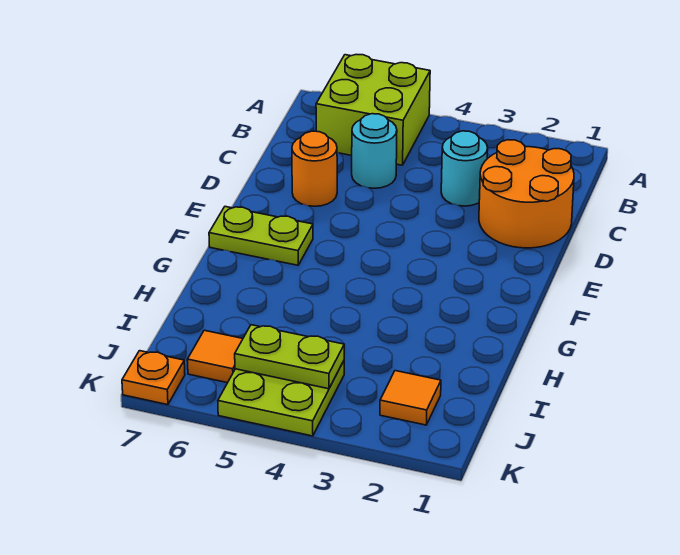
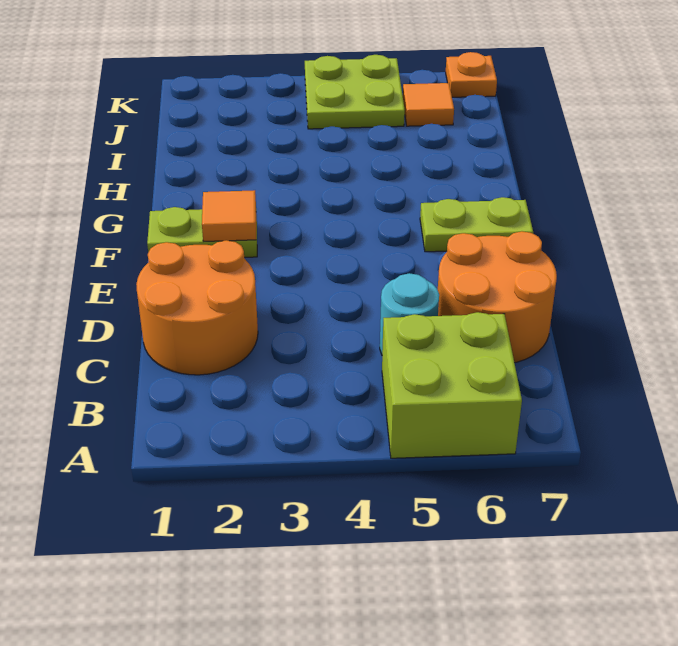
cyan 1x1 round brick [441,131,488,206] -> none
orange 1x1 round brick [292,131,337,206] -> orange 2x2 round brick [438,231,557,363]
orange 1x1 tile [380,371,441,425] -> orange 1x1 tile moved to [202,190,256,241]
lime 1x2 plate [235,325,344,389] -> lime 1x2 plate moved to [147,207,257,257]

